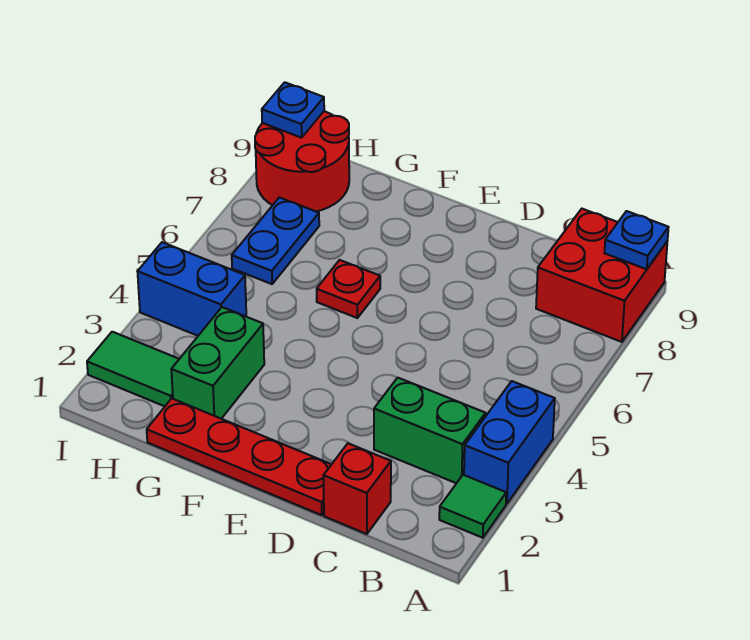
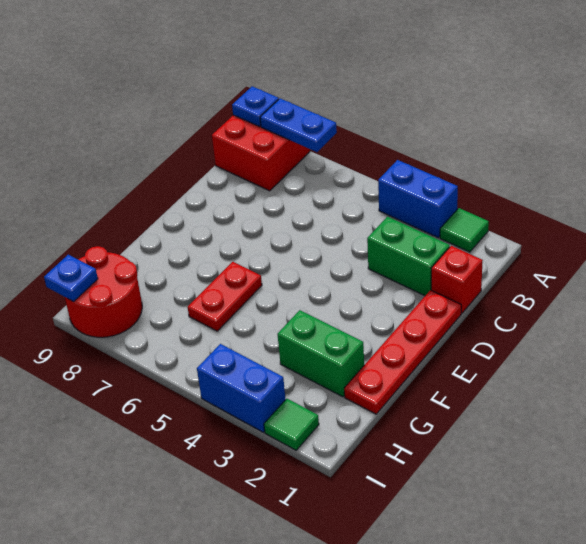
green 1x2 brick [374,378,486,483] -> green 1x2 brick turned to [367,217,450,296]
red 1x1 plate [317,260,380,318] -> red 1x2 plate [188,262,262,331]
green 1x2 tile [87,332,179,406] -> green 1x1 tile [264,399,319,450]
blue 1x2 brick [137,242,246,336] -> blue 1x2 brick turned to [197,344,286,432]
blue 1x2 plate [232,197,319,284] -> blue 1x2 plate moved to [260,99,337,152]

